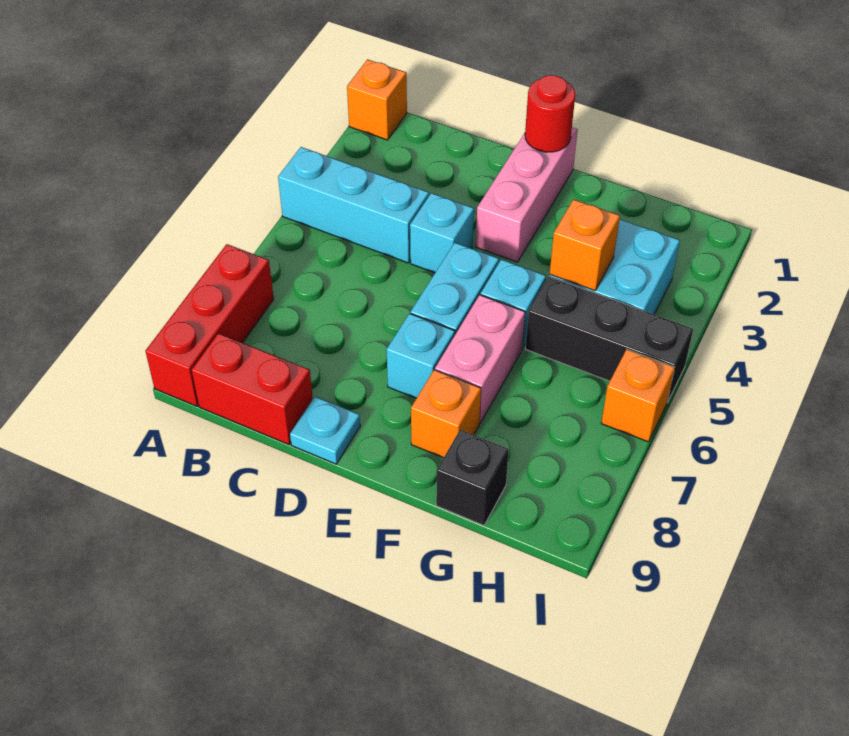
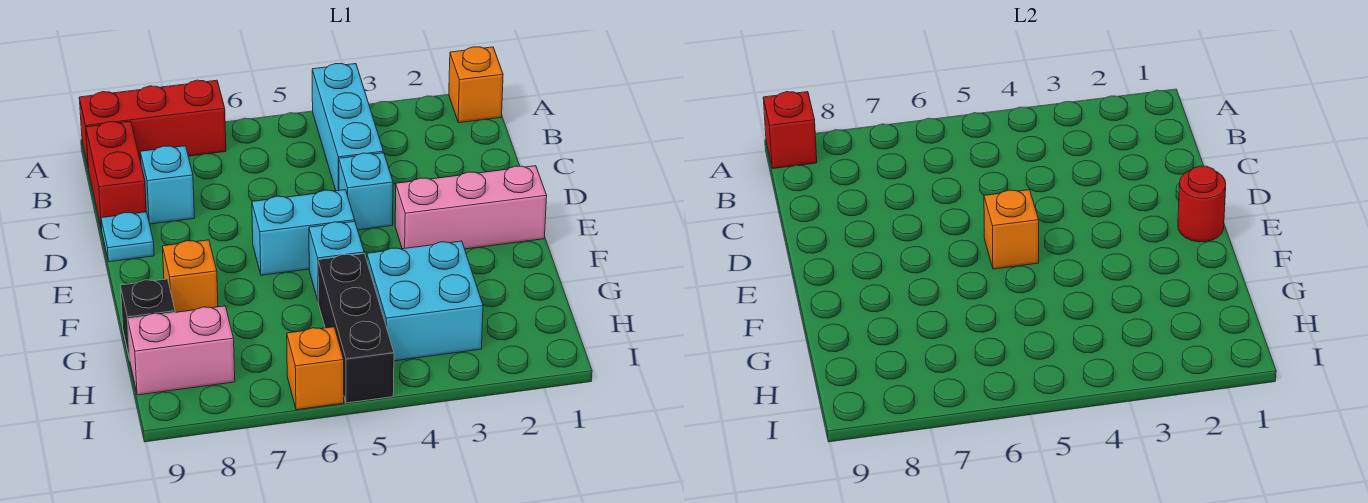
none -> red 1x1 brick [763,92,817,169]
cyan 1x1 brick [387,313,455,398] -> cyan 1x1 brick moved to [140,146,195,224]
pink 1x2 brick [435,295,525,423] -> pink 1x2 brick moved to [128,306,235,395]
orange 1x1 brick [550,199,620,291] -> orange 1x1 brick moved to [984,190,1039,269]

